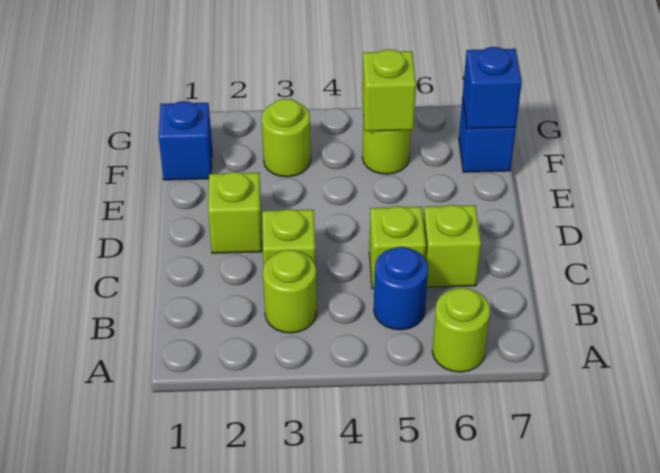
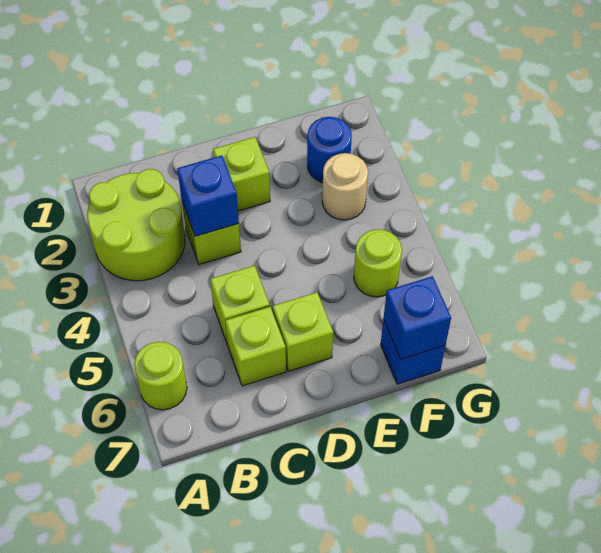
lime 1x1 round brick [263,250,317,333] -> lime 2x2 round brick [87,169,185,281]
blue 1x1 round brick [374,247,428,330] -> blue 1x1 round brick moved to [307,117,352,183]
blue 1x1 brick [159,101,212,180] -> blue 1x1 brick moved to [177,155,239,236]
lime 1x1 round brick [262,99,311,177] -> tan 1x1 round brick [322,153,368,220]
lime 1x1 brick [362,49,416,131] -> lime 1x1 brick moved to [273,292,333,371]

